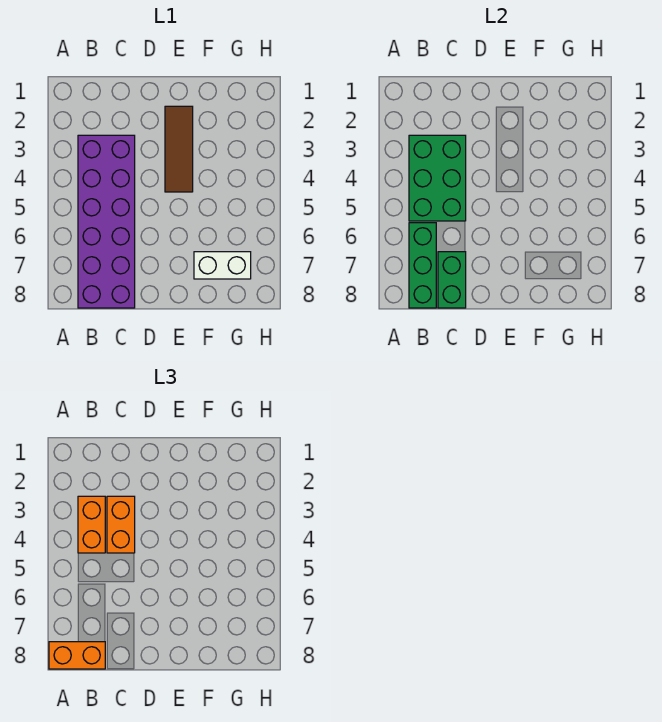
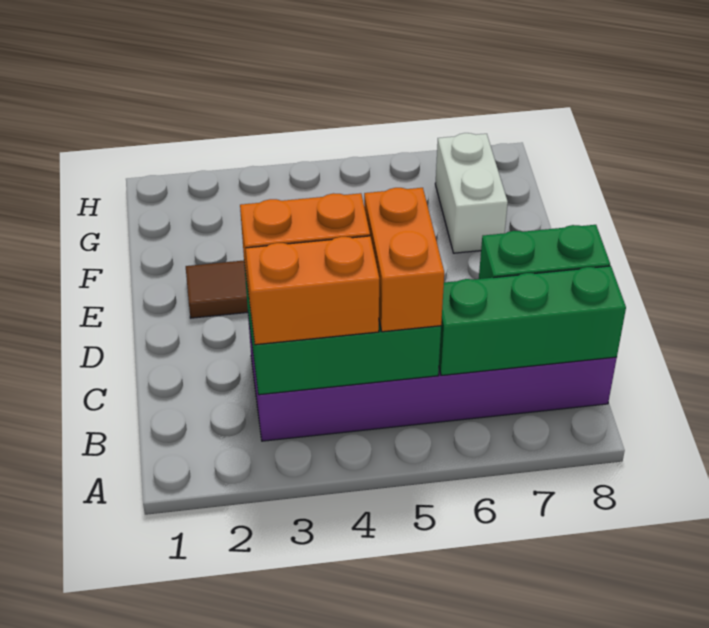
orange 1x2 brick [49,642,105,669] -> orange 1x2 brick moved to [364,188,444,332]

